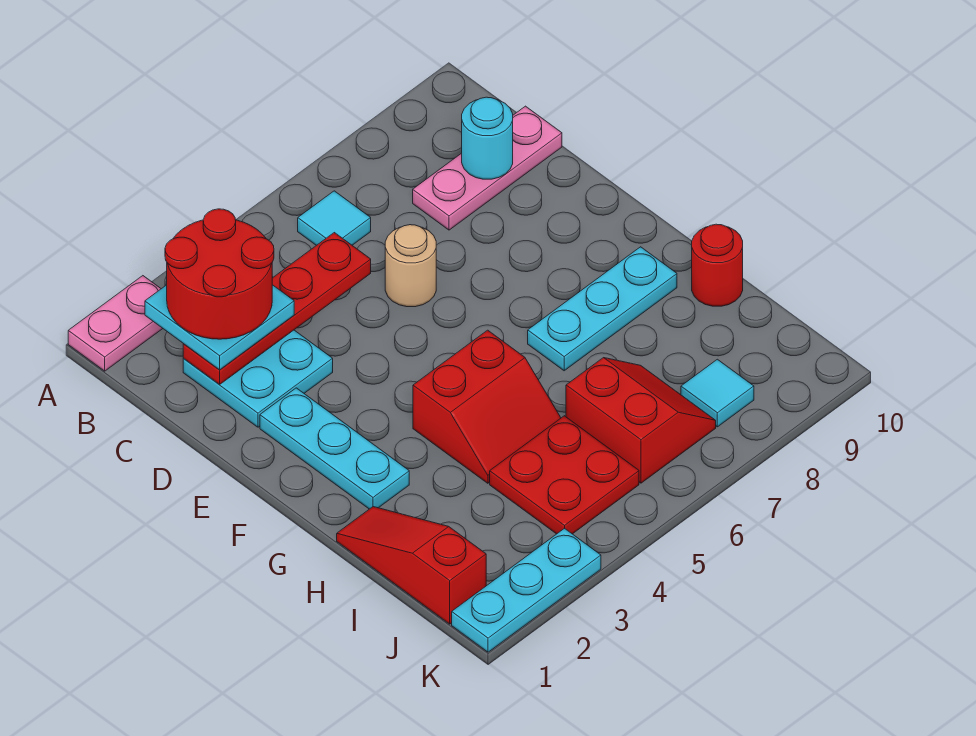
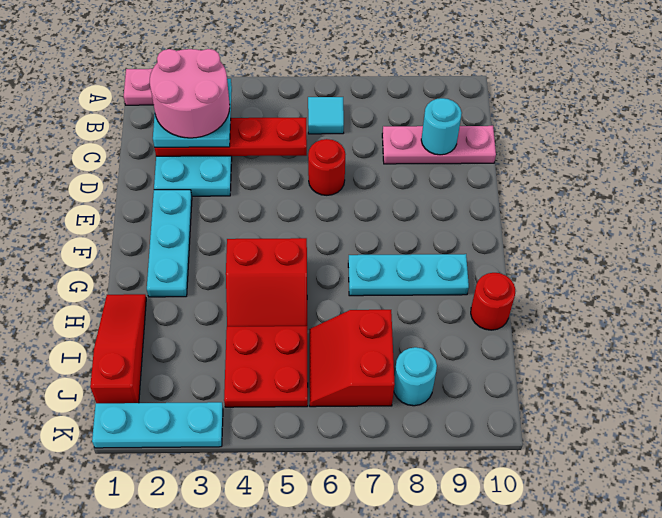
red 2x2 round brick [165,209,274,339] -> pink 2x2 round brick [150,49,230,138]
tan 1x1 round brick [385,225,436,307] -> red 1x1 round brick [308,139,345,195]
red 2x2 slope [566,358,716,483] -> red 2x2 slope turned to [309,310,395,407]
cyan 1x1 tile [681,359,754,427] -> cyan 1x1 round brick [394,347,437,406]

